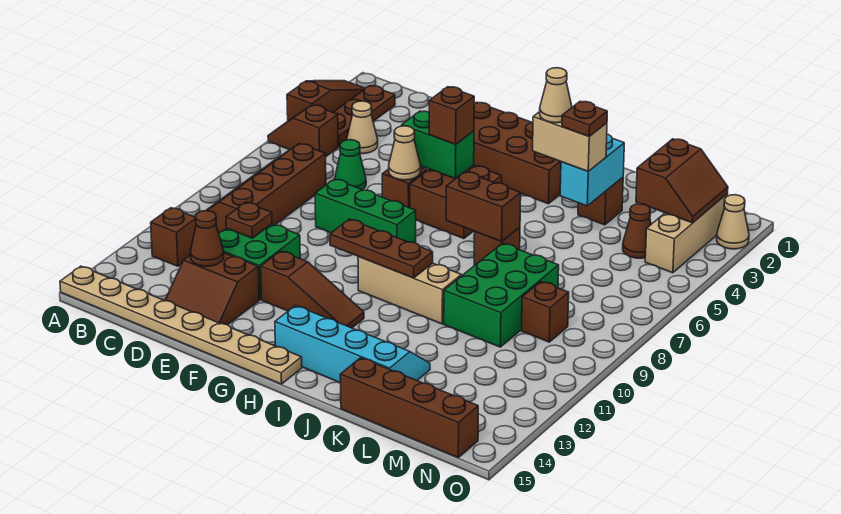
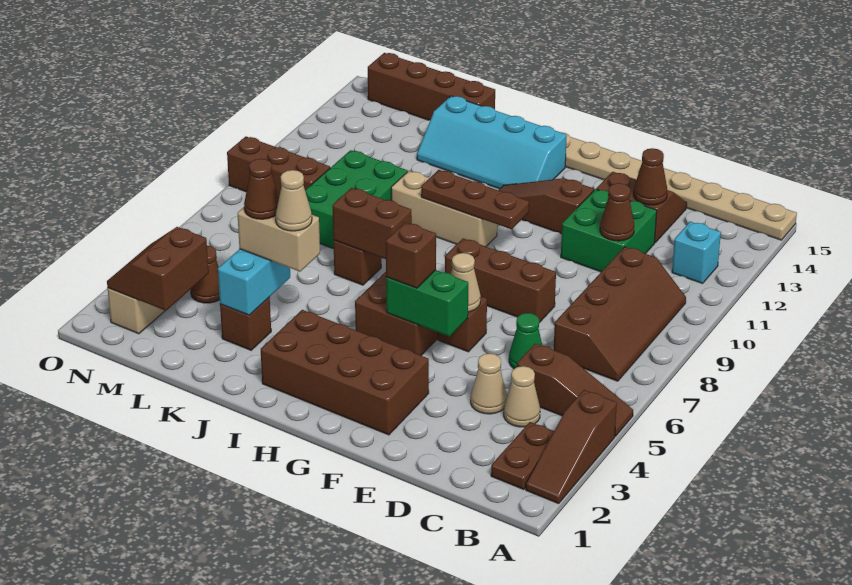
brown 1x2 slope [268,105,338,156] -> brown 1x3 slope [517,343,633,436]
brown 1x3 plate [333,86,395,147] -> brown 1x2 plate [491,422,554,490]
brown 1x1 brick [151,208,196,266] -> cyan 1x1 brick [672,222,721,284]
brown 1x1 plate [226,202,272,238] -> brown 1x1 cone [600,183,634,241]
green 1x3 brick [315,179,416,243] -> brown 1x3 brick [445,238,556,323]
brown 1x1 plate [562,101,607,136] -> brown 1x1 cone [244,159,279,219]
brown 1x1 brick [522,282,569,342] -> brown 1x3 brick [227,137,330,196]
tan 1x1 cone [717,195,749,249] -> tan 1x1 cone moved to [471,353,507,414]

